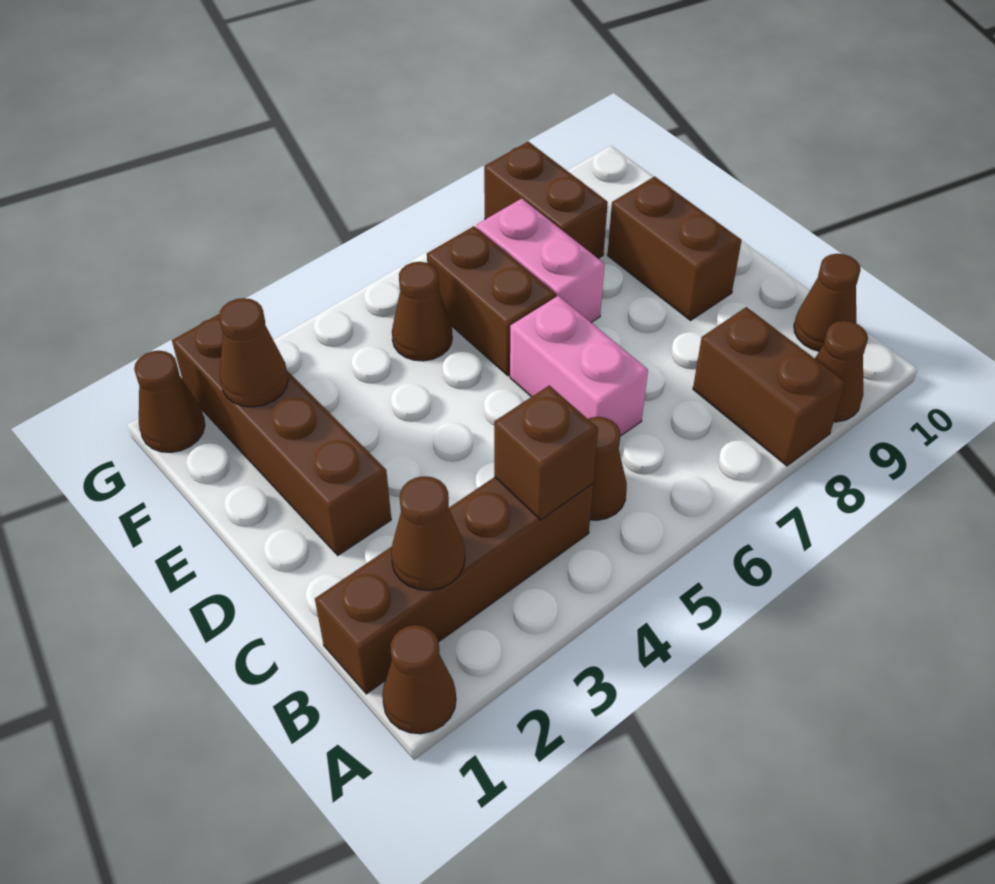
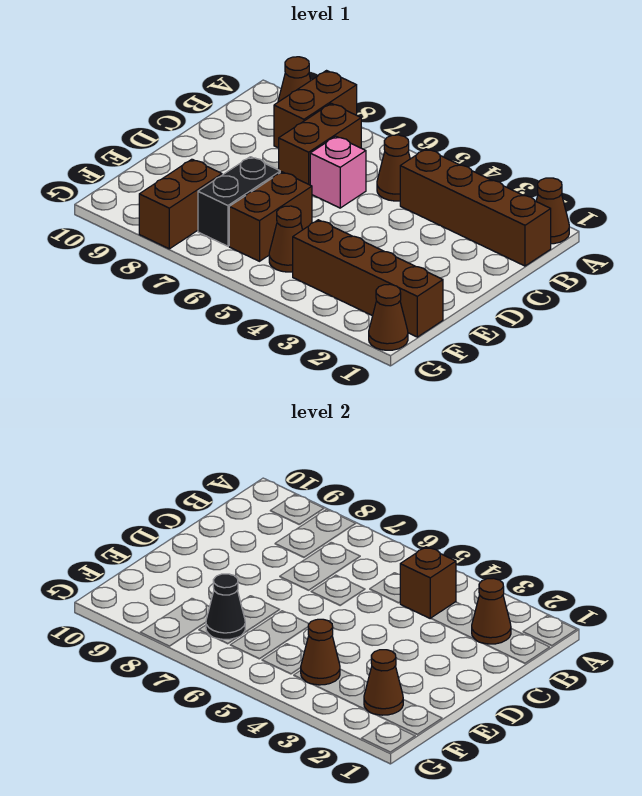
brown 1x1 cone [794,254,861,351] -> brown 1x1 cone moved to [301,619,340,685]
pink 1x2 brick [510,296,648,436] -> pink 1x1 brick [310,136,366,208]
brown 1x4 brick [172,314,391,555] -> brown 1x4 brick turned to [293,220,443,337]
brown 1x2 brick [607,177,742,321] -> brown 1x2 brick moved to [279,103,361,185]
pink 1x2 brick [476,199,604,322] -> black 1x2 brick [198,157,280,246]
none -> black 1x1 cone [206,574,245,639]

